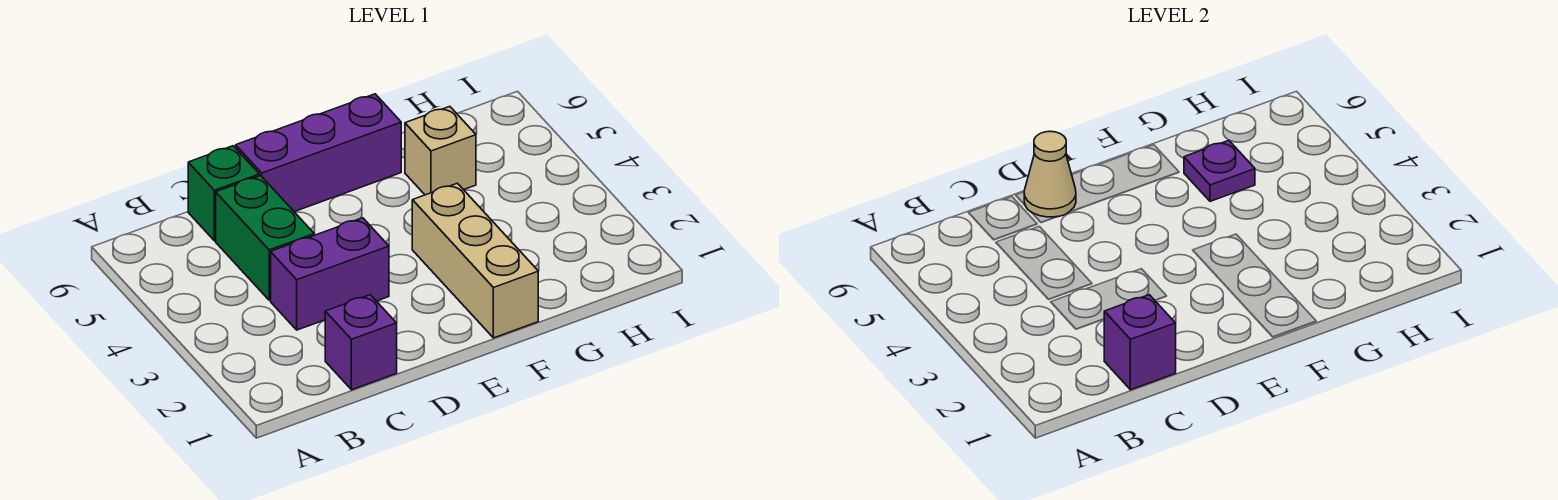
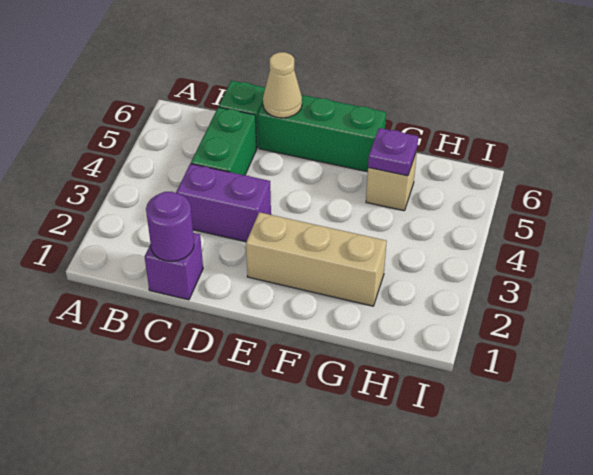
purple 1x1 brick [1104,295,1176,390] -> purple 1x1 round brick [146,192,194,261]
purple 1x3 brick [236,94,401,212] -> green 1x3 brick [258,95,386,172]
tan 1x3 brick [412,183,538,338] -> tan 1x3 brick turned to [246,212,387,306]

